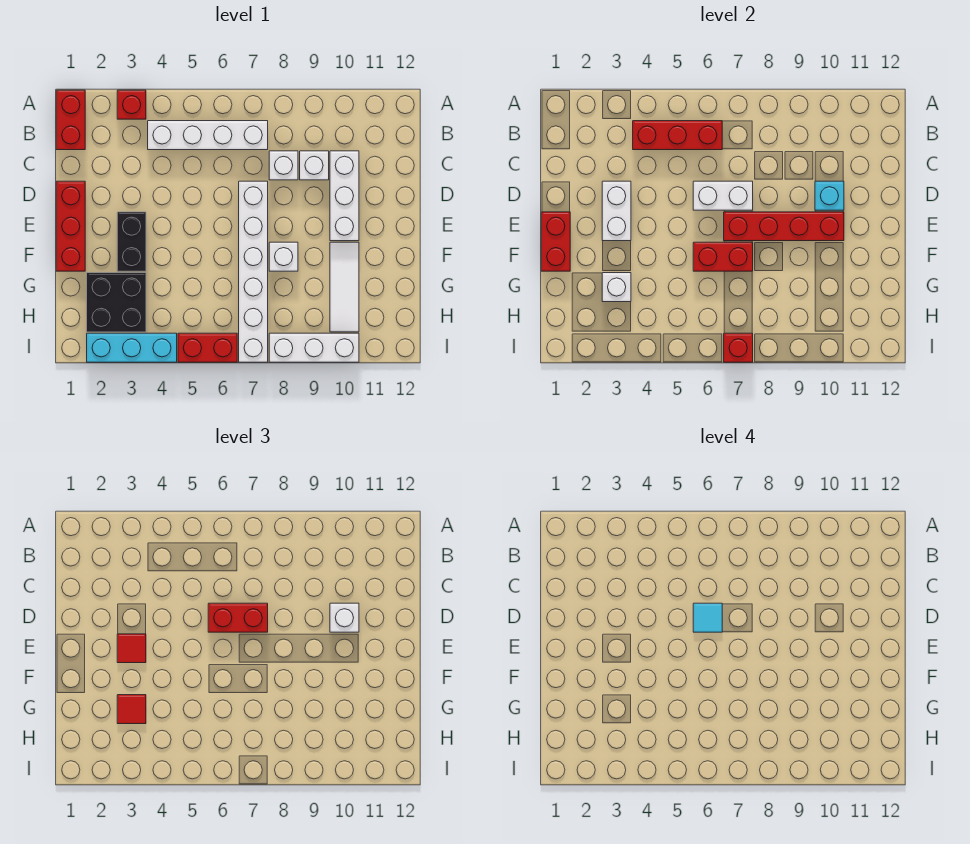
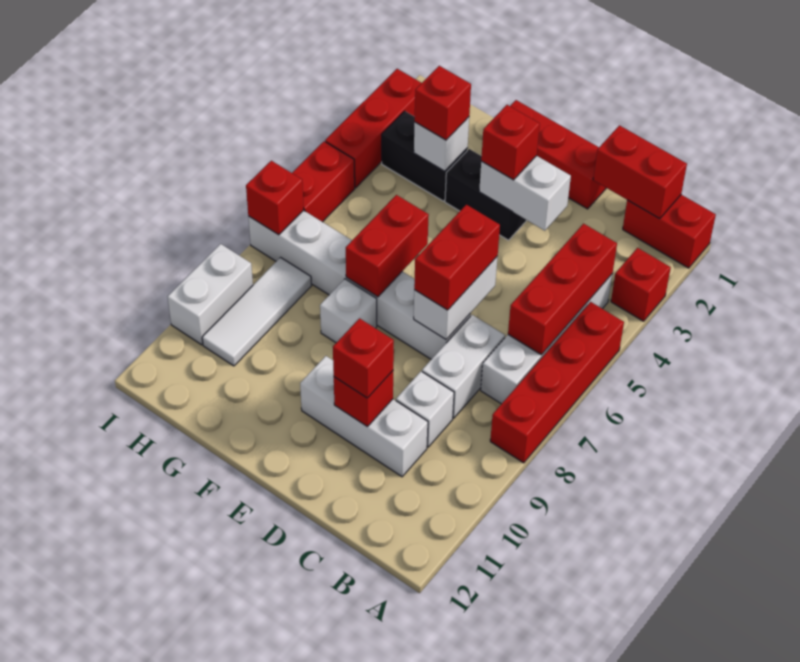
white 1x1 brick [269,151,298,180] -> white 1x2 brick [422,315,505,418]
cyan 1x1 tile [693,603,722,632] -> none
cyan 1x1 brick [815,181,844,210] -> red 1x1 brick [334,371,393,427]
white 1x1 brick [330,603,359,632] -> red 1x1 brick [333,318,394,398]
red 1x2 brick [541,212,570,271] -> red 1x2 brick moved to [593,125,687,219]
red 1x1 tile [117,634,146,663] -> red 1x1 brick [481,105,540,180]
red 1x4 brick [724,212,844,241] -> red 1x4 brick moved to [490,302,624,463]
white 1x3 tile [330,242,359,332] -> white 1x3 tile turned to [202,258,311,366]
black 2x2 brick [87,273,146,332] -> black 1x2 brick [382,111,468,201]
red 1x1 tile [117,695,146,724] -> red 1x1 brick [415,66,471,140]
cyan 1x3 brick [87,333,177,362] -> red 1x3 brick [325,69,421,188]
white 1x3 brick [269,333,359,362] -> white 1x2 brick [168,244,253,345]

